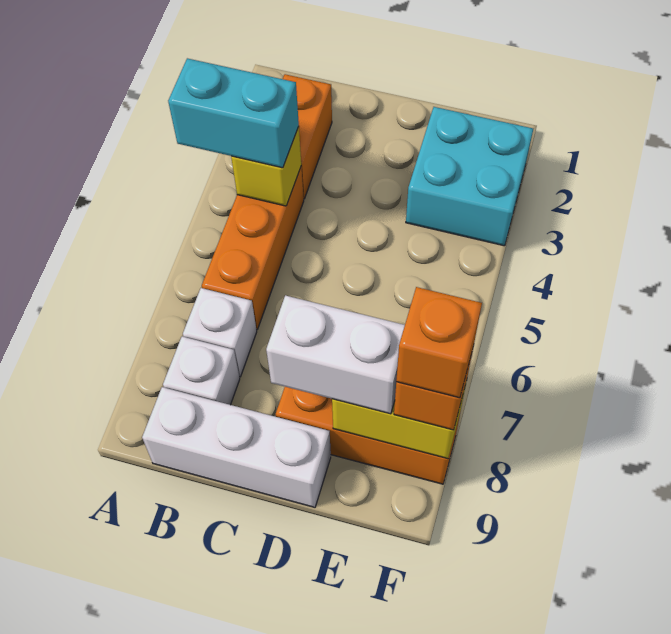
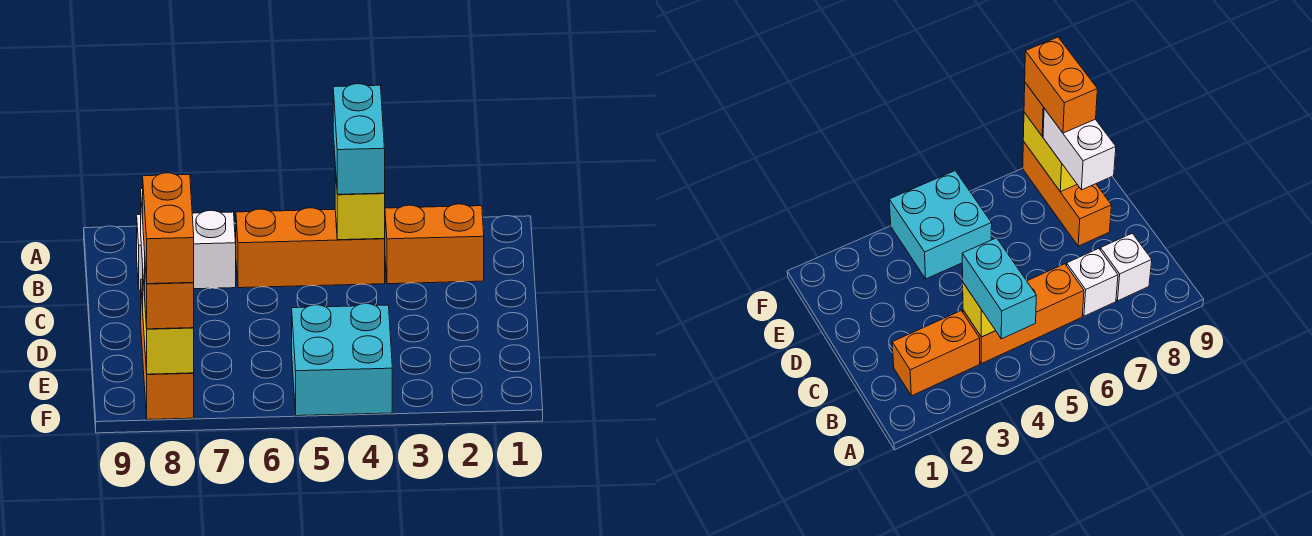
white 1x3 brick [142,387,331,507] -> none
cyan 2x2 brick [406,107,533,246] -> cyan 2x2 brick moved to [292,304,392,416]
orange 1x1 brick [396,287,482,398] -> orange 1x2 brick [143,173,194,284]

